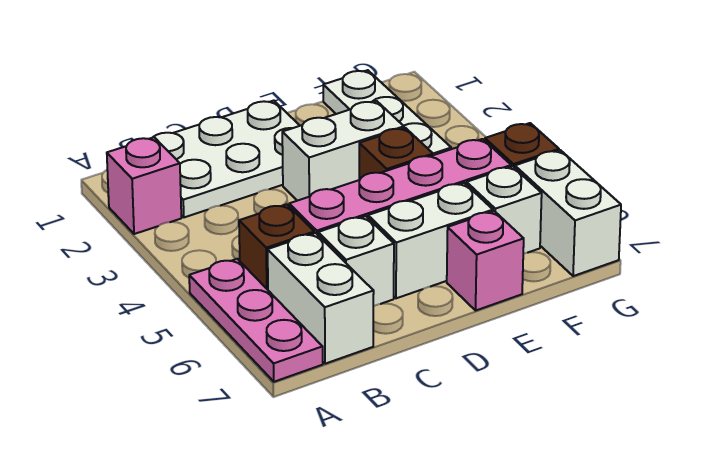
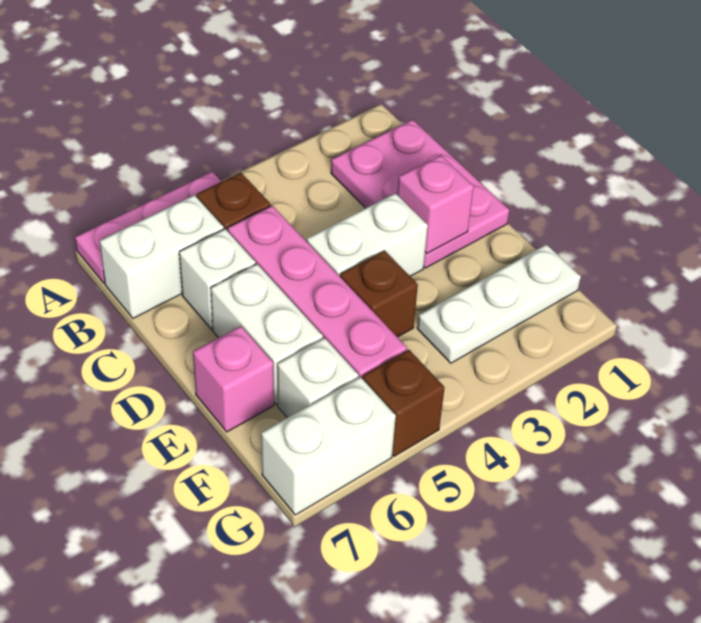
pink 1x1 brick [107,137,181,234] -> pink 1x1 brick moved to [397,155,474,253]
white 2x3 plate [154,101,300,217] -> pink 2x3 plate [331,120,509,268]
white 1x2 brick [282,101,404,201] -> white 1x2 brick turned to [307,193,428,276]

